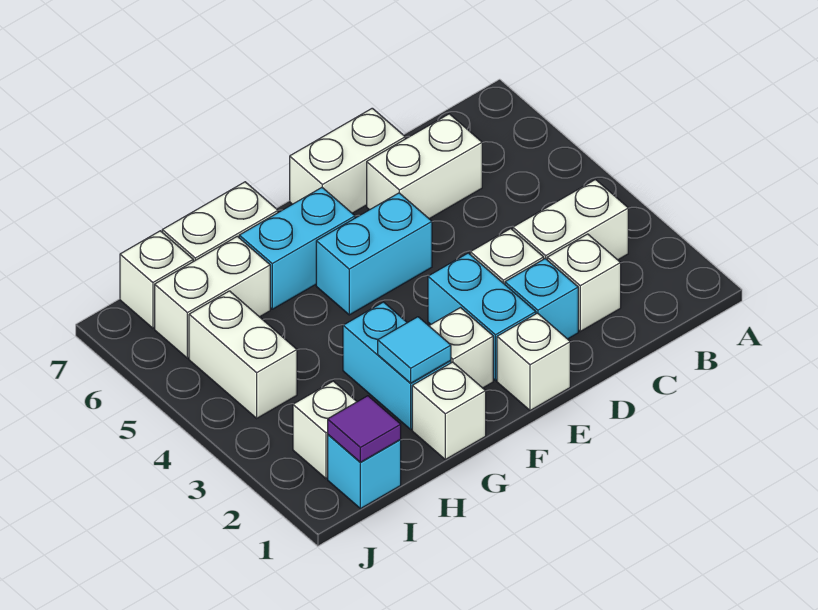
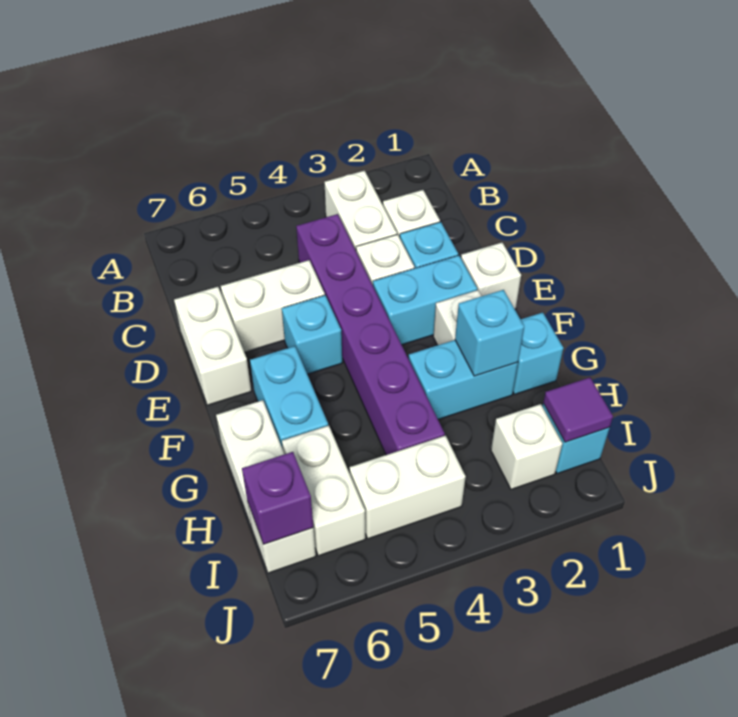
none -> purple 1x6 brick [296,214,445,455]
white 1x2 brick [367,114,482,219] -> white 1x2 brick turned to [221,260,325,352]
cyan 1x2 brick [316,193,432,315] -> cyan 1x1 brick [282,295,342,374]
white 1x1 brick [412,362,486,460] -> cyan 1x1 brick [513,312,563,394]
cyan 1x1 tile [378,317,451,383] -> cyan 1x1 brick [455,290,524,376]
none -> purple 1x1 brick [242,452,313,544]

